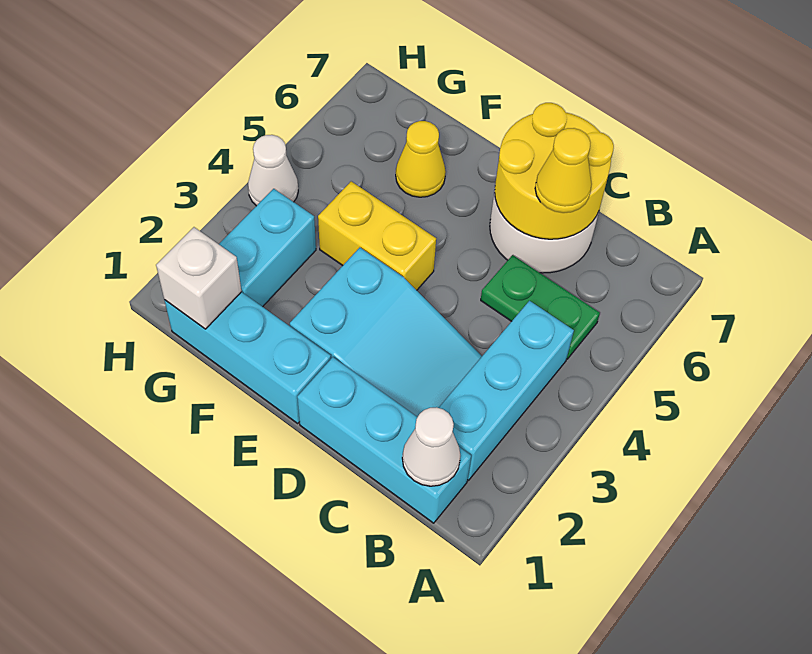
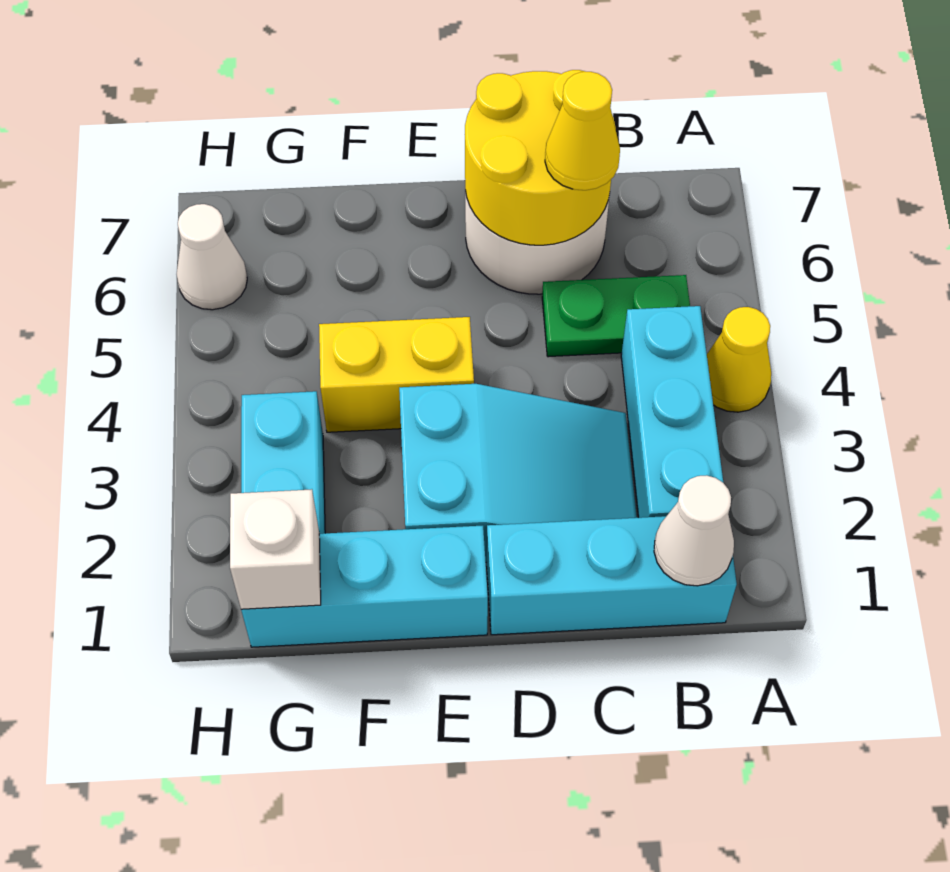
yellow 1x1 cone [396,121,446,197] -> yellow 1x1 cone moved to [707,307,771,412]
white 1x1 cone [248,135,298,206] -> white 1x1 cone moved to [177,204,247,310]

